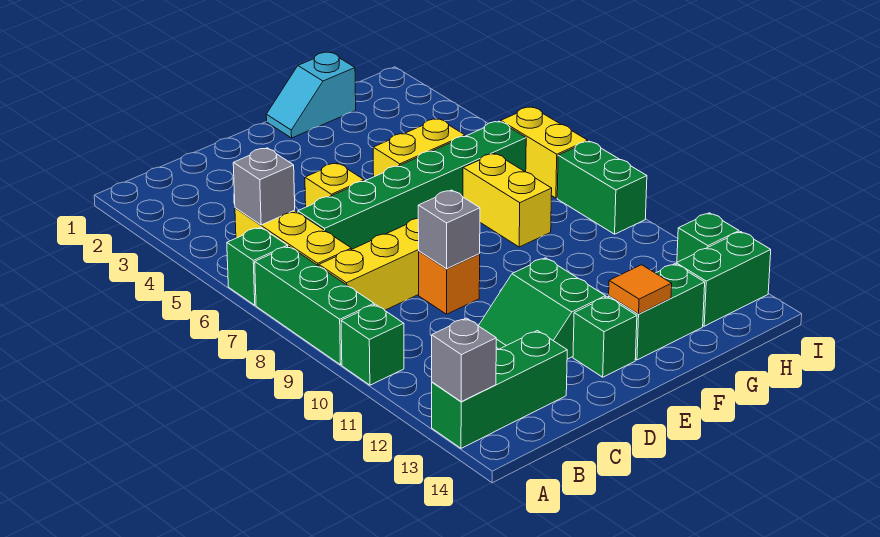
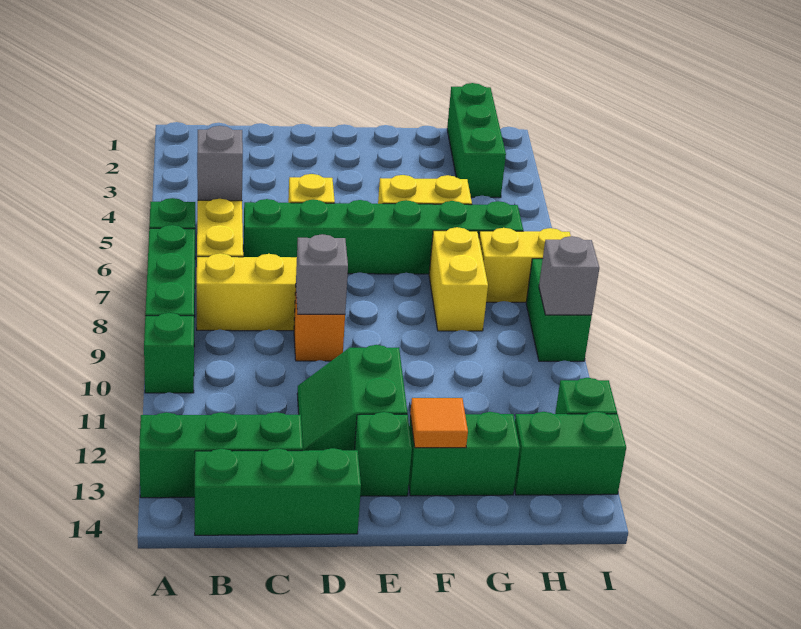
grey 1x1 brick [432,318,496,402] -> grey 1x1 brick moved to [539,236,599,315]
none -> green 1x3 brick [195,448,361,535]
cyan 1x2 slope [266,52,356,138] -> none
none -> green 1x3 brick [447,83,506,198]
yellow 1x2 brick [501,107,588,198] -> yellow 1x2 brick turned to [479,228,571,302]

